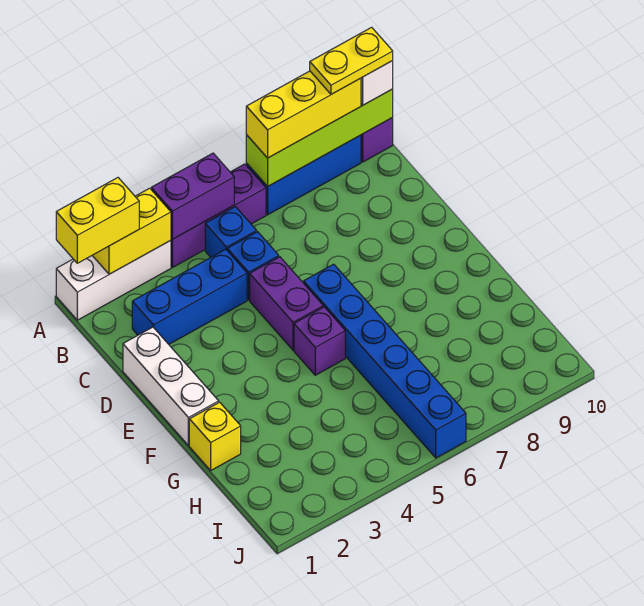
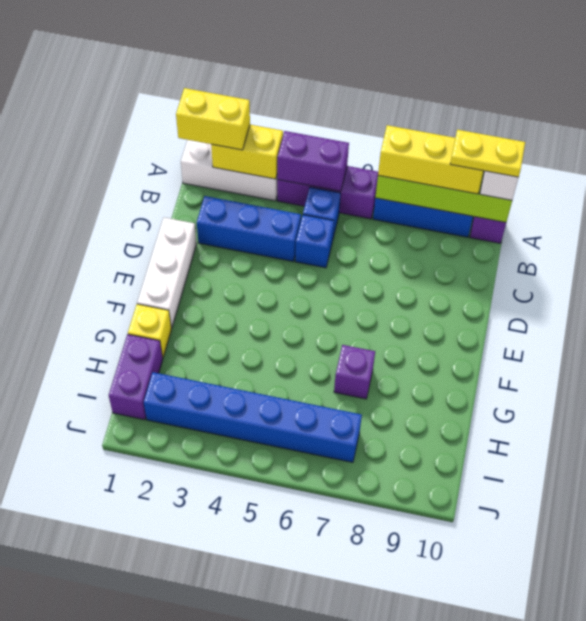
purple 1x2 brick [250,257,323,350] -> purple 1x2 brick moved to [109,334,163,420]
blue 1x6 brick [304,264,466,458] -> blue 1x6 brick turned to [144,372,362,462]
purple 1x1 brick [294,307,345,375] -> purple 1x1 brick moved to [334,345,375,399]

